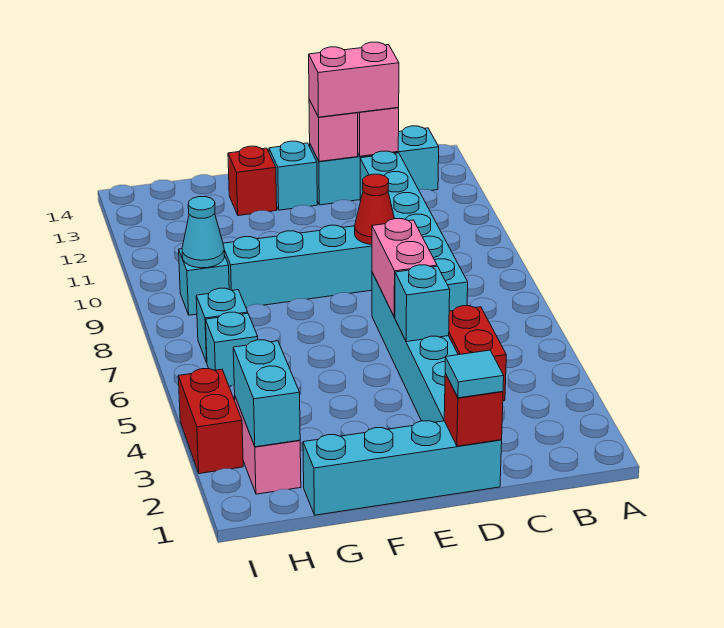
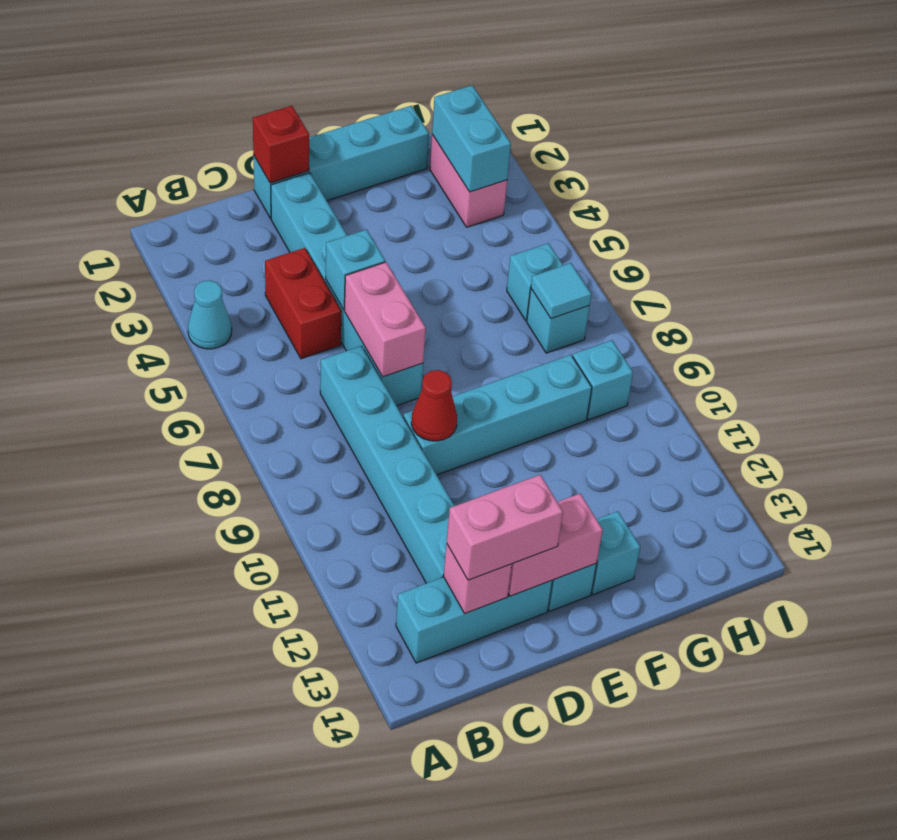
cyan 1x1 tile [445,350,504,398] -> cyan 1x1 tile moved to [531,263,591,319]
pink 1x1 brick [309,100,358,161] -> pink 1x2 brick [508,494,603,596]
red 1x1 brick [228,146,277,216] -> cyan 1x1 brick [592,511,640,595]
cyan 1x1 cone [182,197,224,268] -> cyan 1x1 cone moved to [188,281,232,349]
red 1x2 brick [178,369,243,474] -> none

